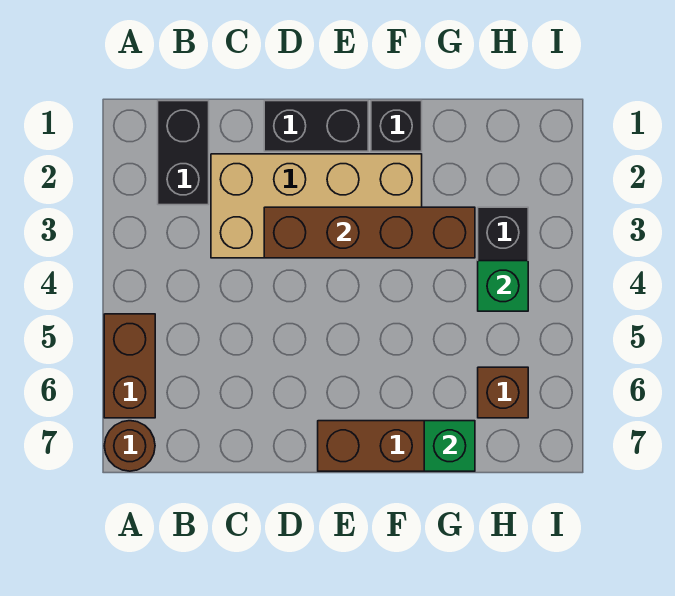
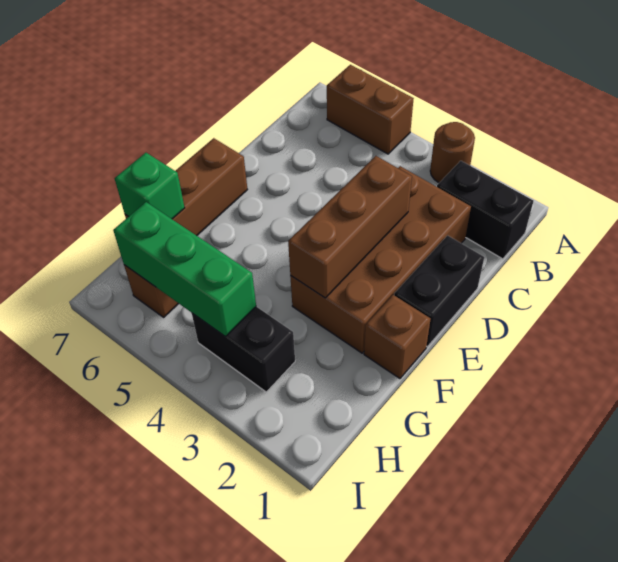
brown 1x1 round brick [104,421,155,471] -> brown 1x1 round brick moved to [430,122,475,183]
tan 2x4 brick [211,154,422,258] -> brown 2x4 brick [290,166,471,353]
brown 1x4 brick [264,207,475,258] -> brown 1x3 brick [288,156,412,298]
black 1x1 brick [371,101,422,151] -> brown 1x1 brick [364,295,431,379]
green 1x1 brick [478,261,528,311] -> green 1x3 brick [113,202,256,337]

